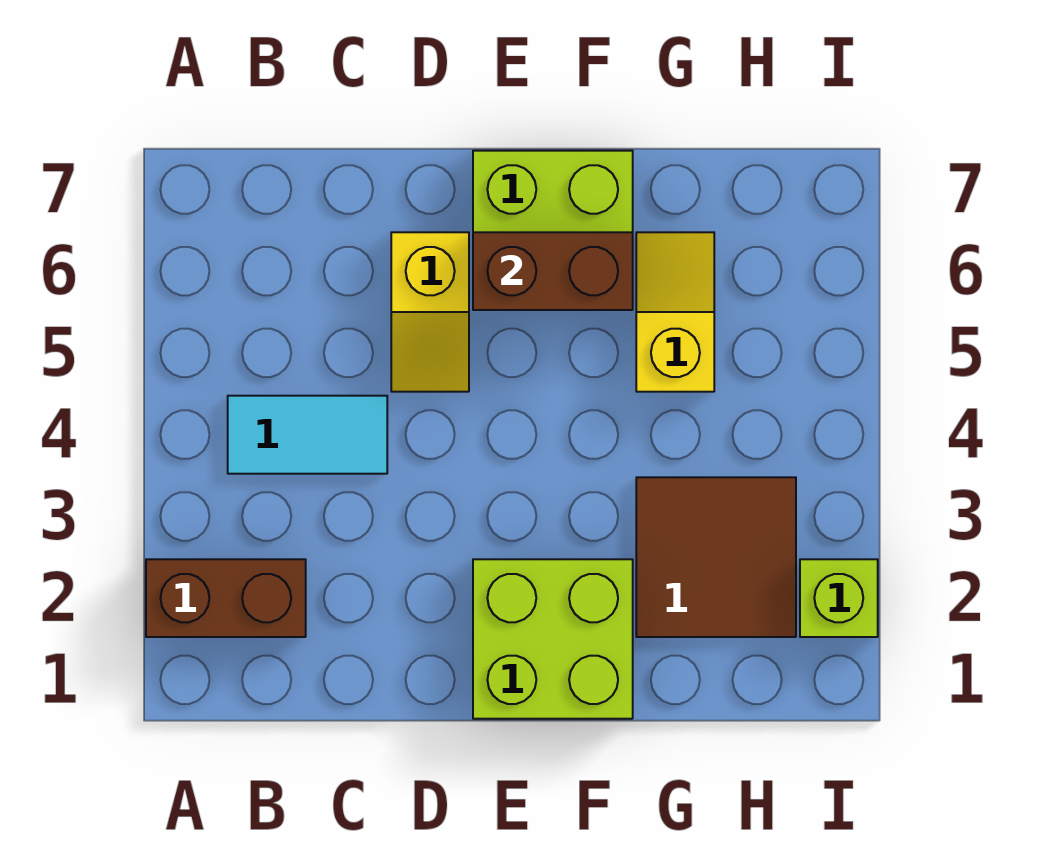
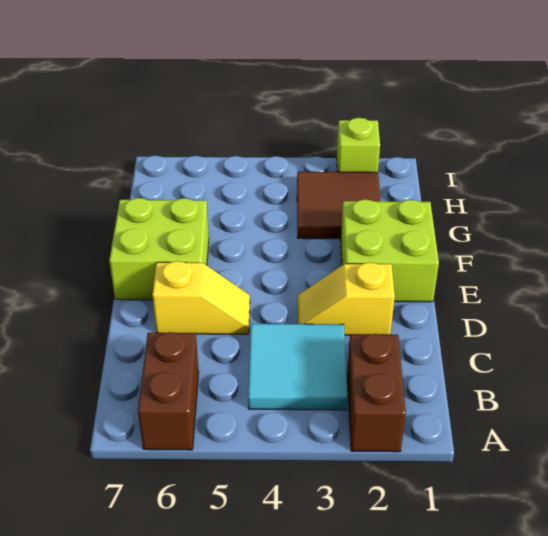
cyan 1x2 tile [228,396,387,474] -> cyan 2x2 tile [248,324,348,410]
brown 1x2 brick [473,232,633,310] -> brown 1x2 brick moved to [138,332,199,450]
yellow 1x2 slope [636,232,714,392] -> yellow 1x2 slope moved to [298,262,395,335]

